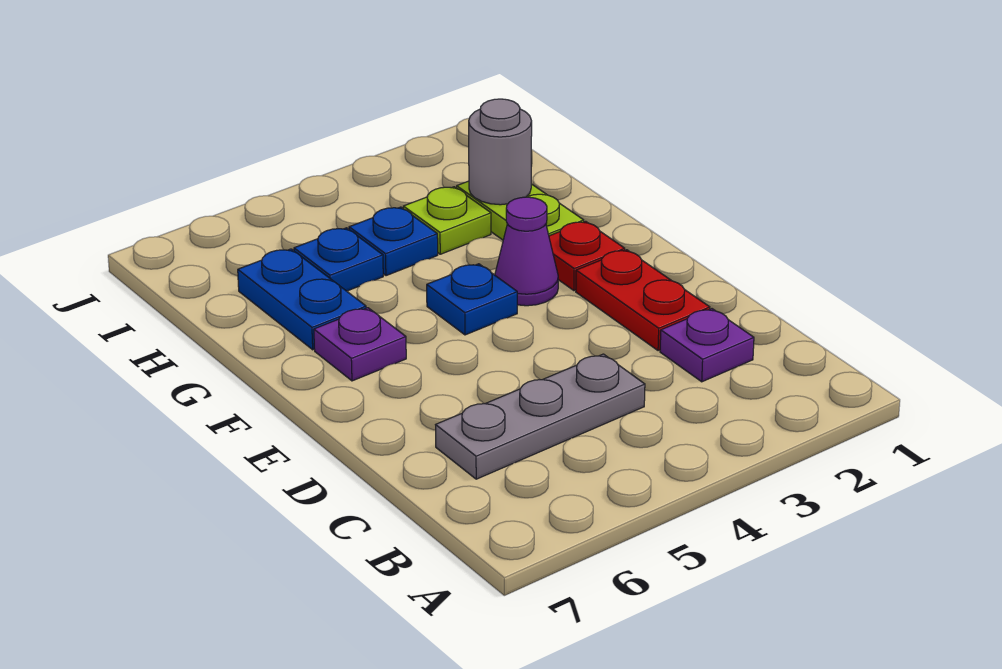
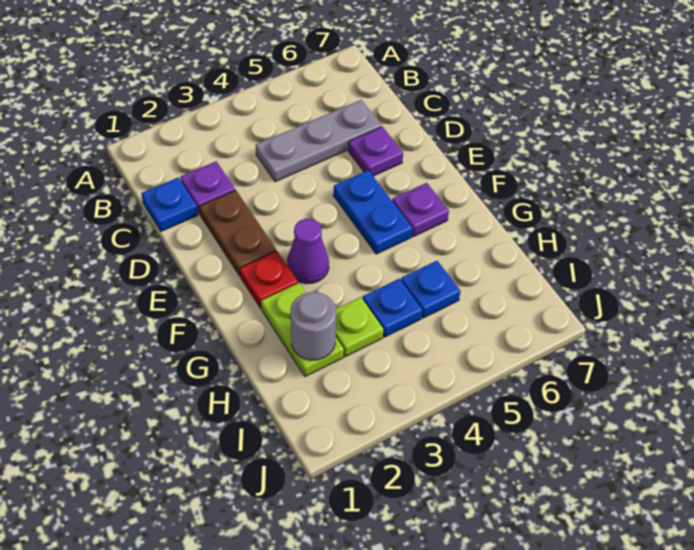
red 1x2 plate [576,250,710,351] -> brown 1x2 plate [199,190,276,276]
none -> purple 1x1 plate [348,127,403,176]
blue 1x1 plate [427,264,517,335] -> blue 1x1 plate moved to [141,178,198,231]
blue 1x2 plate [238,249,366,350] -> blue 1x2 plate moved to [333,170,412,254]

